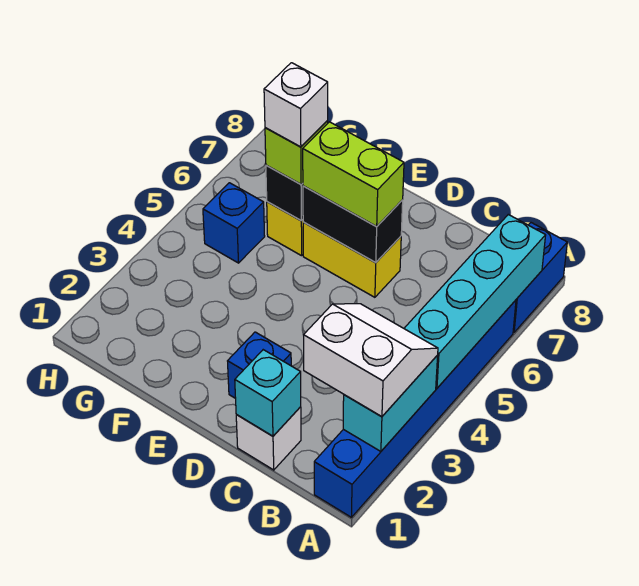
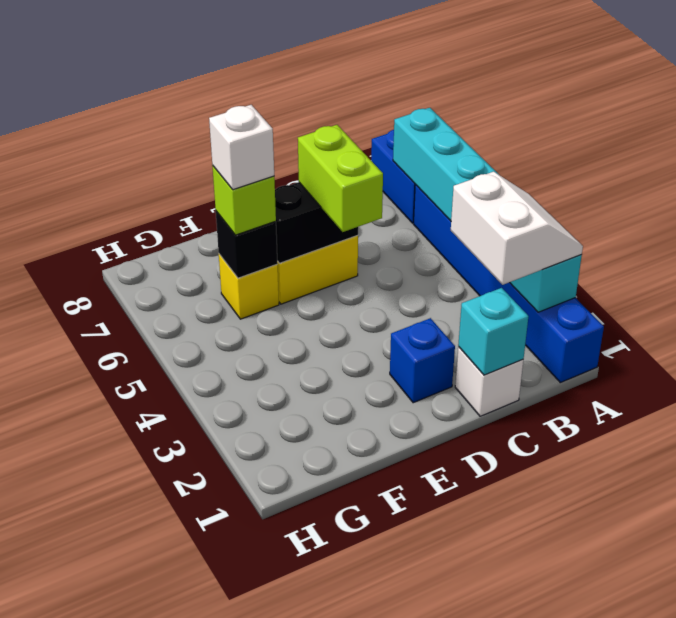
white 2x2 slope [304,304,438,417] -> white 2x2 slope turned to [451,172,583,285]
lime 1x2 brick [303,122,404,227] -> lime 1x2 brick turned to [298,125,383,232]
blue 1x1 brick [203,183,265,263] -> none

